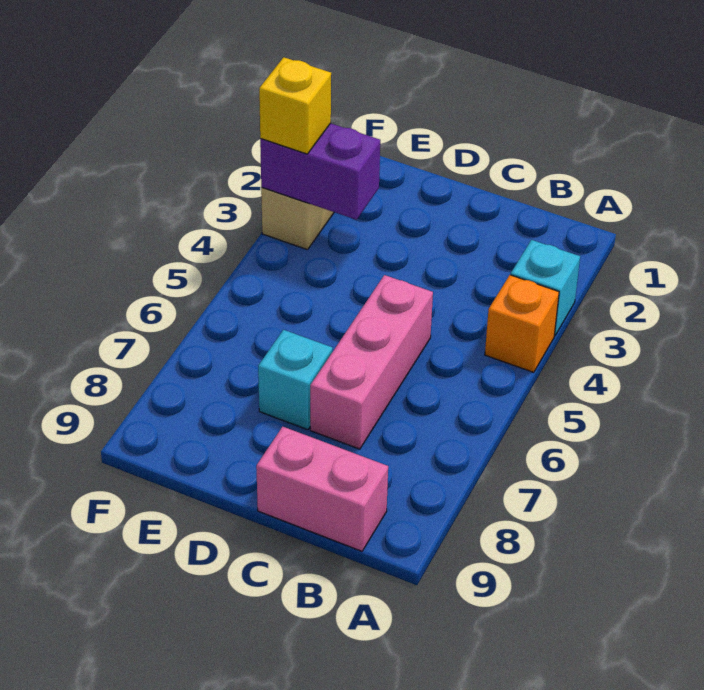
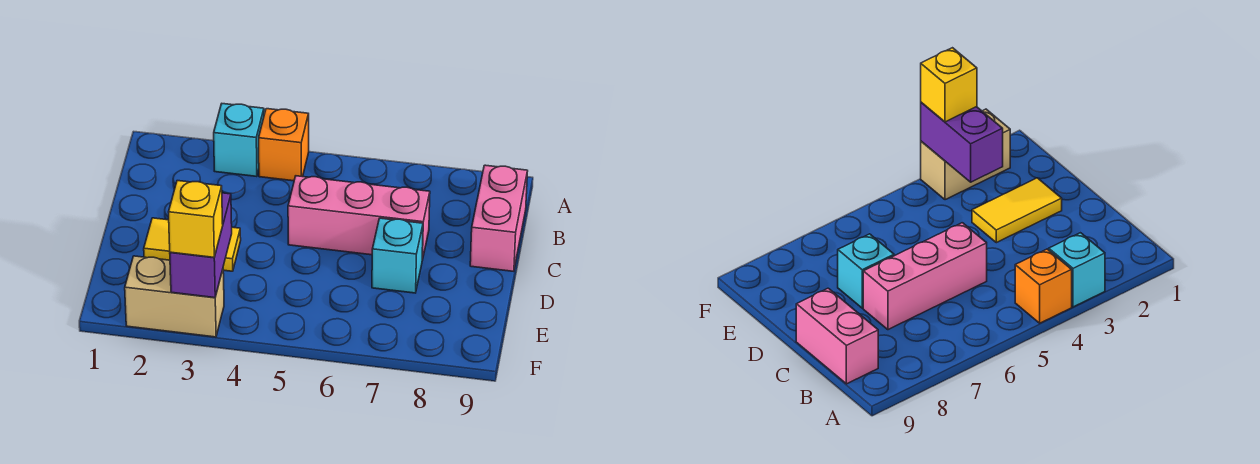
none -> yellow 1x2 tile [144,218,241,271]

